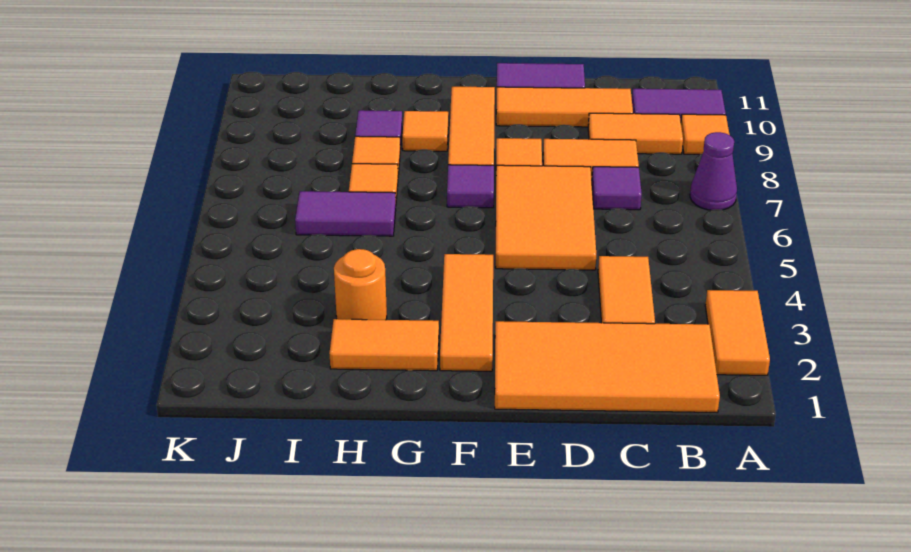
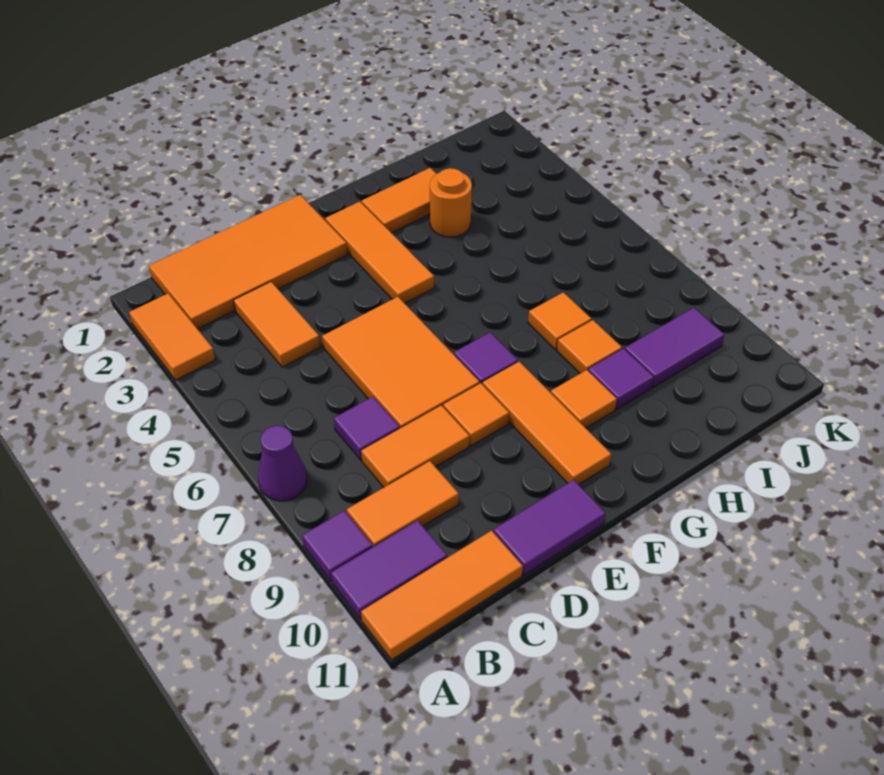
orange 1x1 tile [681,114,730,155] -> purple 1x1 tile [302,511,373,581]
orange 1x3 tile [496,87,633,127] -> orange 1x3 tile moved to [361,531,523,660]
purple 1x2 tile [295,191,396,236] -> purple 1x2 tile moved to [625,308,724,387]

